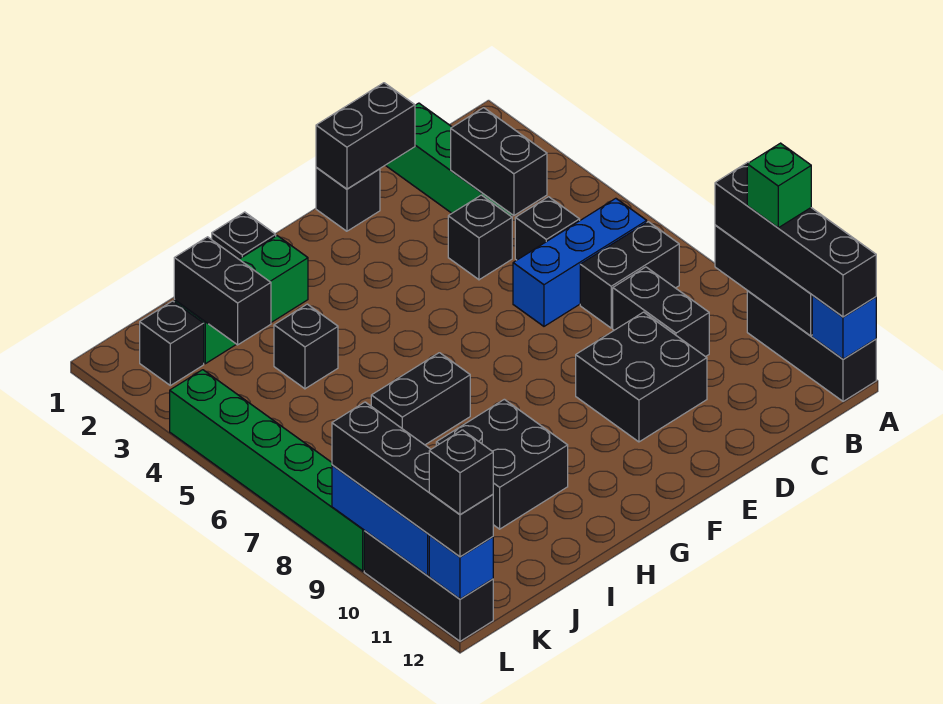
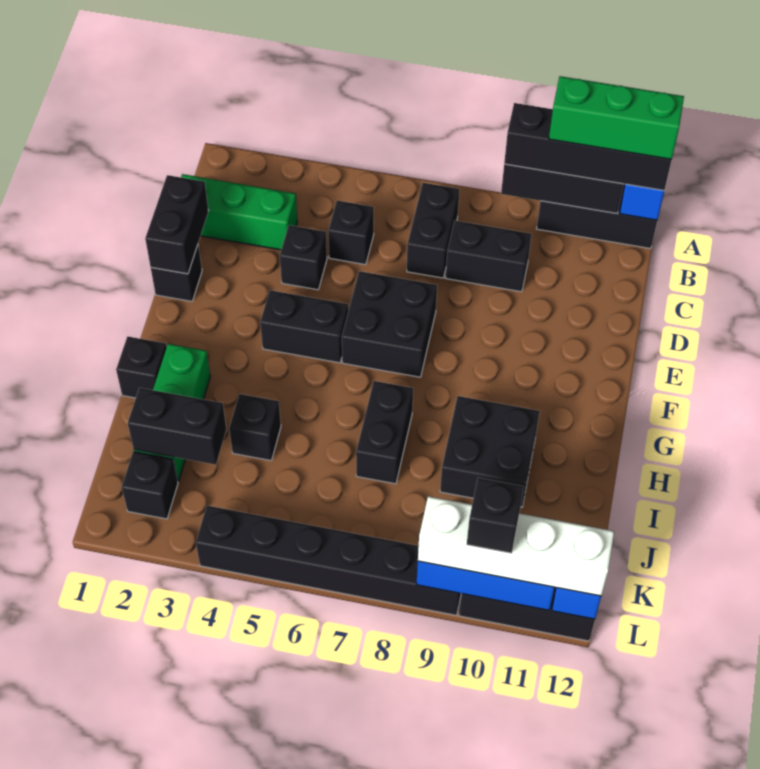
green 1x1 brick [747,143,811,228] -> green 1x3 brick [549,76,684,159]
blue 1x3 brick [513,198,647,326] -> none
black 1x2 brick [451,108,547,216] -> black 1x2 brick moved to [260,290,348,363]
black 2x2 brick [576,312,707,442] -> black 2x2 brick moved to [342,271,437,377]
green 1x6 brick [170,370,365,571] -> black 1x6 brick [196,506,461,615]
black 1x4 brick [332,402,493,557] -> white 1x4 brick [418,496,614,596]
black 1x1 brick [429,430,493,514] -> black 1x1 brick moved to [467,478,524,553]

